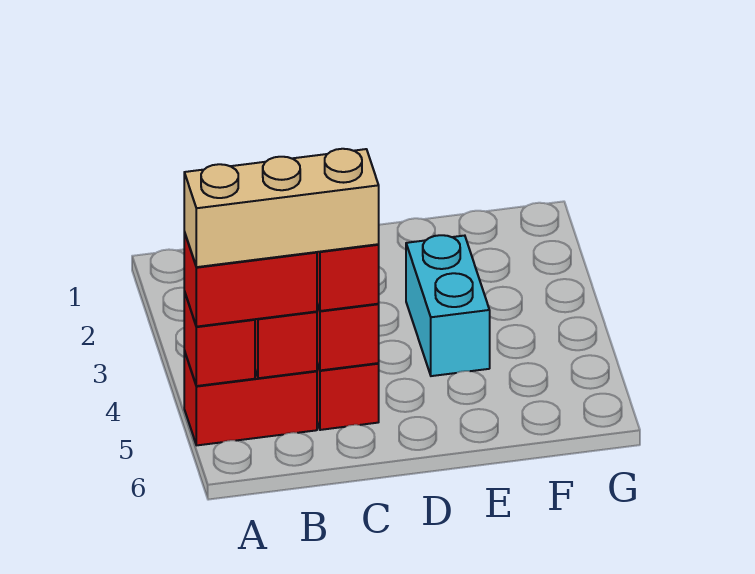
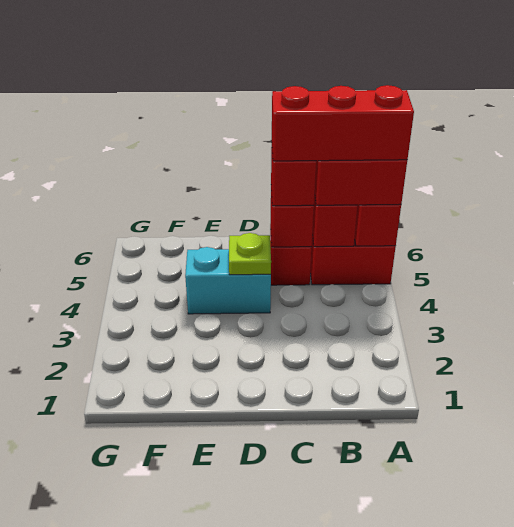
tan 1x3 brick [184,149,379,267] -> red 1x3 brick [272,85,414,161]
none -> lime 1x1 plate [229,233,271,275]
cyan 1x2 brick [406,235,490,376] -> cyan 1x2 brick turned to [185,247,271,314]

